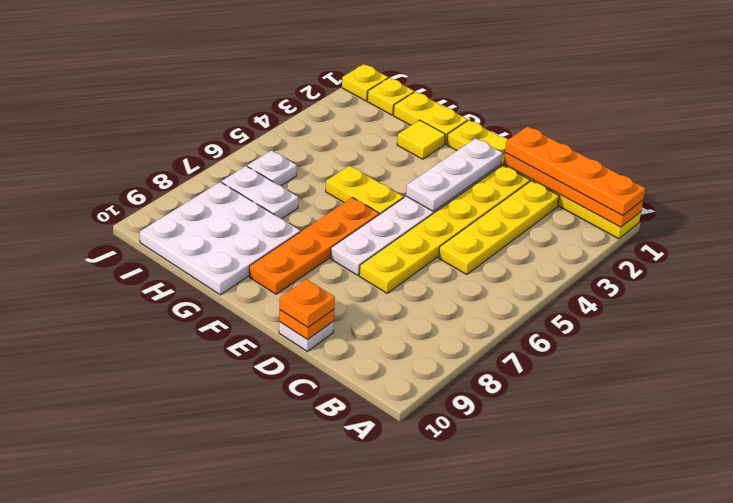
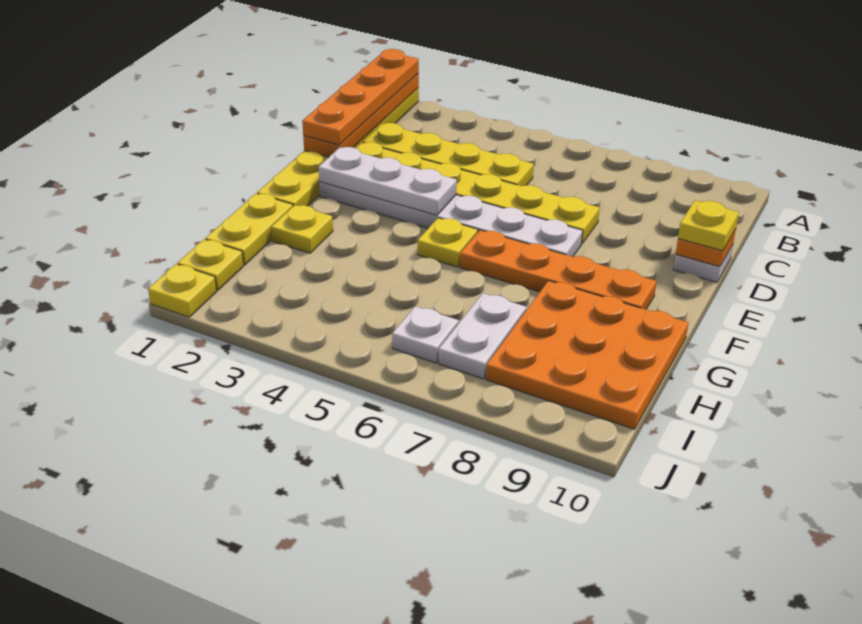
orange 1x1 plate [280,279,335,327] -> yellow 1x1 plate [678,201,739,251]
yellow 1x2 plate [326,166,403,215] -> yellow 1x1 plate [418,218,478,267]
yellow 1x1 tile [397,120,445,159] -> yellow 1x1 plate [271,205,333,253]
white 3x3 plate [140,182,300,295] -> orange 3x3 plate [486,281,688,429]

